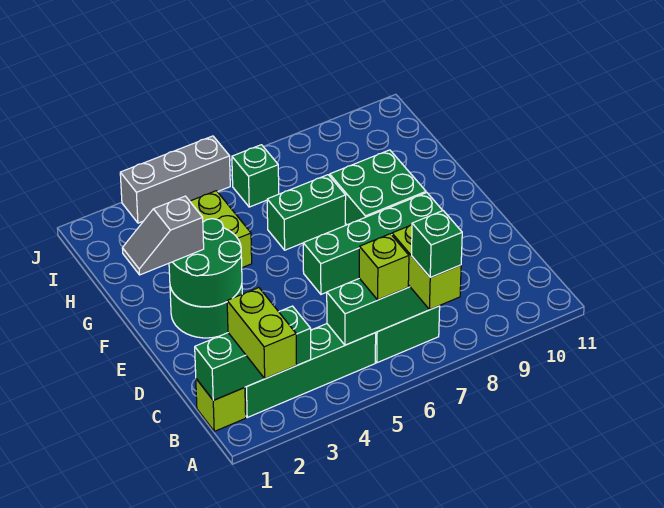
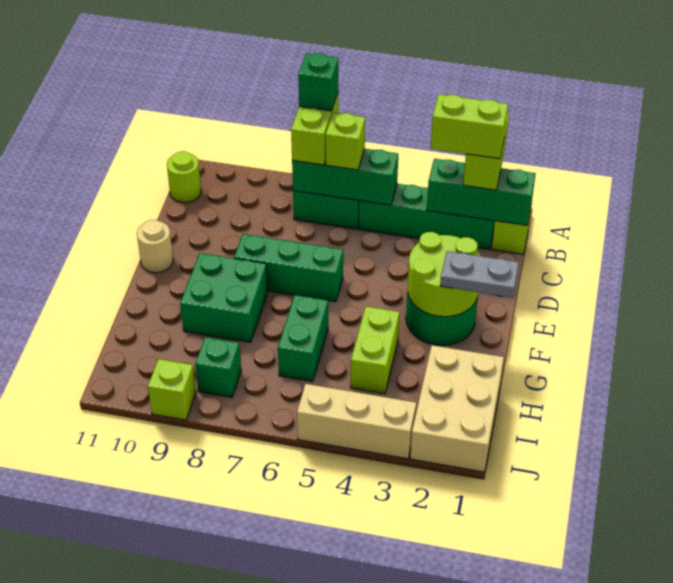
none -> lime 1x2 brick [431,94,508,159]
none -> lime 1x1 round brick [167,151,201,203]
green 2x2 round brick [169,219,242,307] -> lime 2x2 round brick [408,232,480,317]
green 1x4 brick [303,193,443,294] -> green 1x3 brick [234,234,343,302]
none -> tan 1x1 round brick [137,220,173,273]
grey 1x2 slope [122,196,204,275] -> grey 1x2 plate [440,251,519,298]
green 1x2 brick [267,175,346,250] -> green 1x2 brick turned to [278,295,328,382]
none -> tan 2x3 brick [410,345,504,472]
green 1x1 brick [232,145,279,207] -> green 1x1 brick moved to [195,337,241,397]
grey 1x3 brick [120,136,230,223] -> tan 1x3 brick [297,384,417,459]
none -> lime 1x1 brick [148,359,196,420]

